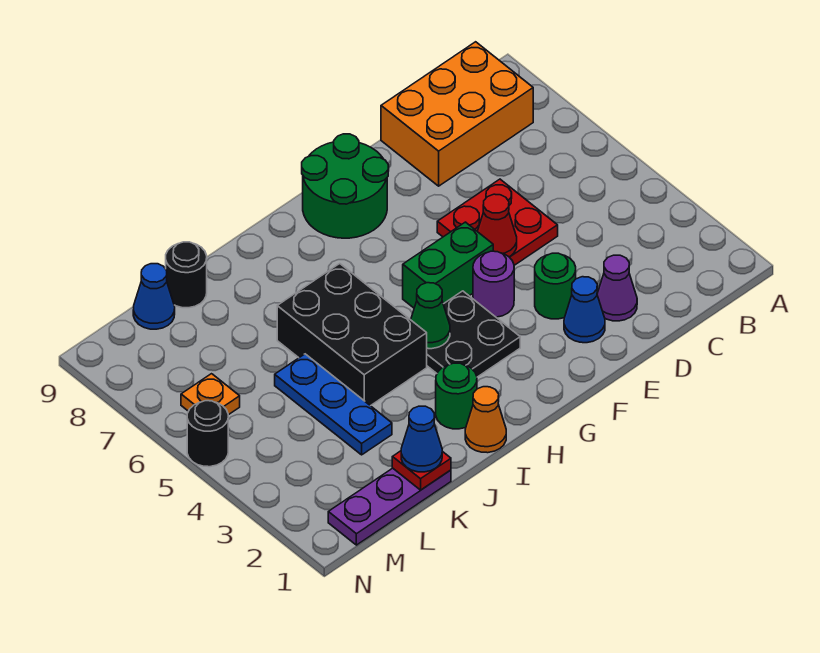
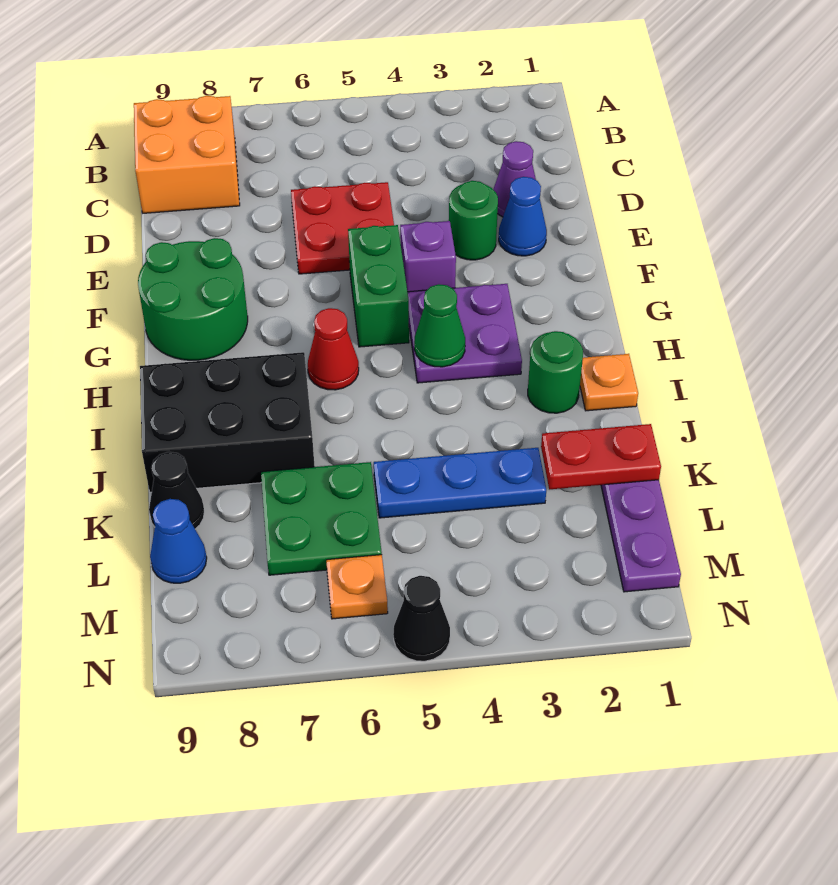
orange 2x3 brick [381,42,533,186] -> orange 2x2 brick [134,96,240,213]
red 1x1 cone [477,194,517,257] -> red 1x1 cone moved to [308,308,359,390]
purple 1x1 round brick [473,251,514,317] -> purple 1x1 brick [400,221,456,292]
black 2x2 plate [427,291,520,377] -> purple 2x2 plate [408,284,522,383]
orange 1x1 cone [465,387,506,453] -> orange 1x1 plate [580,354,638,411]
black 2x3 brick [277,264,427,406] -> black 2x3 brick moved to [140,352,315,492]
red 1x1 plate [392,451,451,490] -> red 1x2 plate [541,424,661,489]
blue 1x1 cone [401,406,442,472] -> none
none -> green 2x2 plate [261,462,382,575]
black 1x1 round brick [166,242,207,308] -> black 1x1 cone [149,452,204,529]
black 1x1 round brick [187,401,228,467] -> black 1x1 cone [393,576,450,661]

